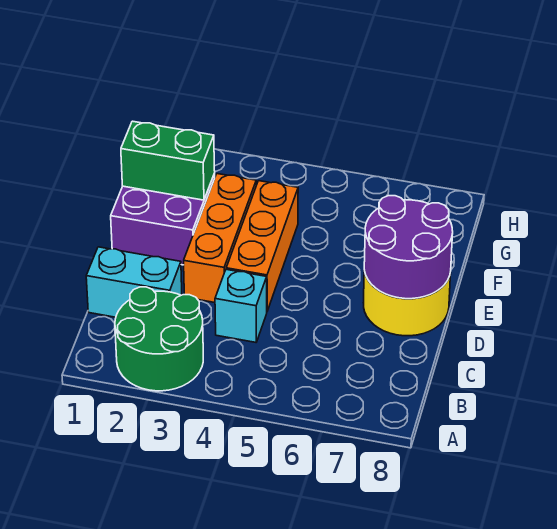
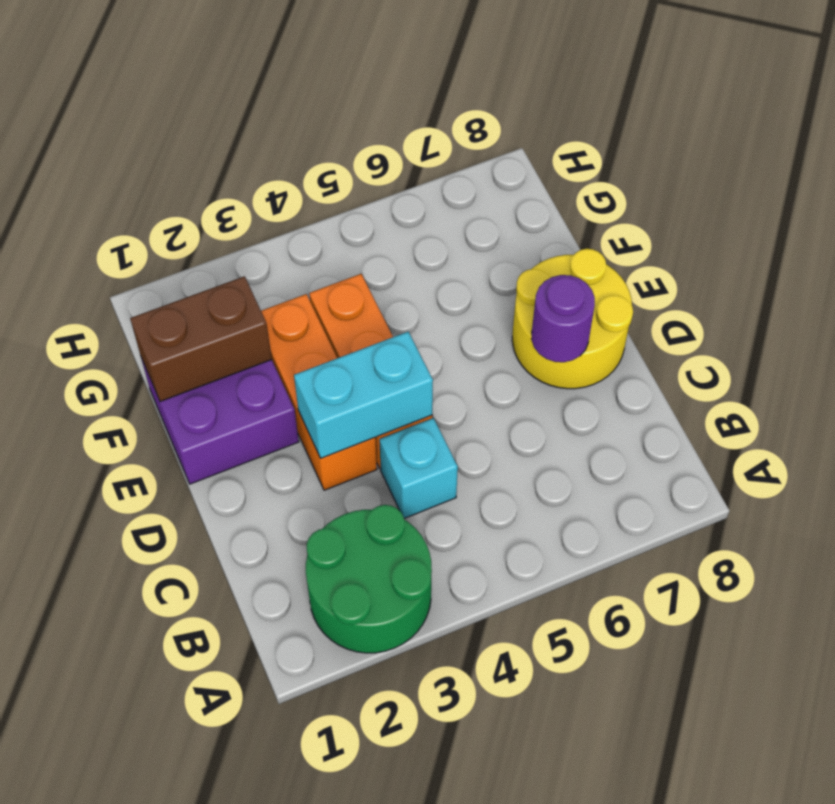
cyan 1x2 brick [86,247,182,317] -> cyan 1x2 brick moved to [294,332,433,458]
purple 2x2 round brick [364,196,453,299] -> purple 1x1 round brick [531,275,595,362]
green 1x2 brick [121,121,215,200] -> brown 1x2 brick [130,276,272,402]

